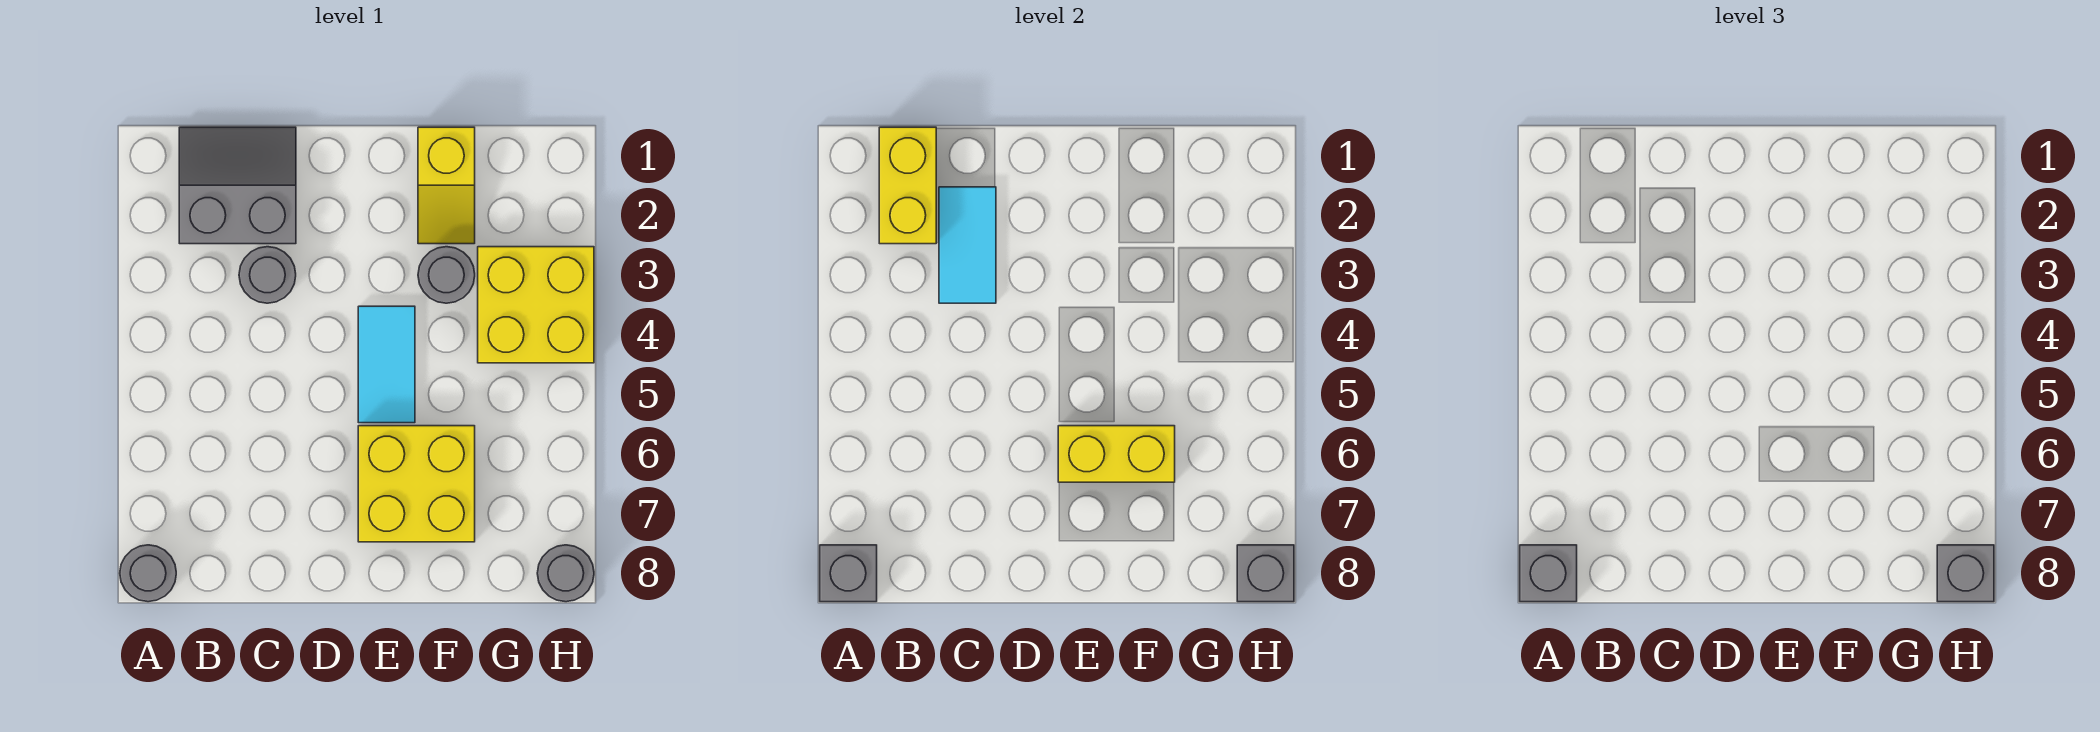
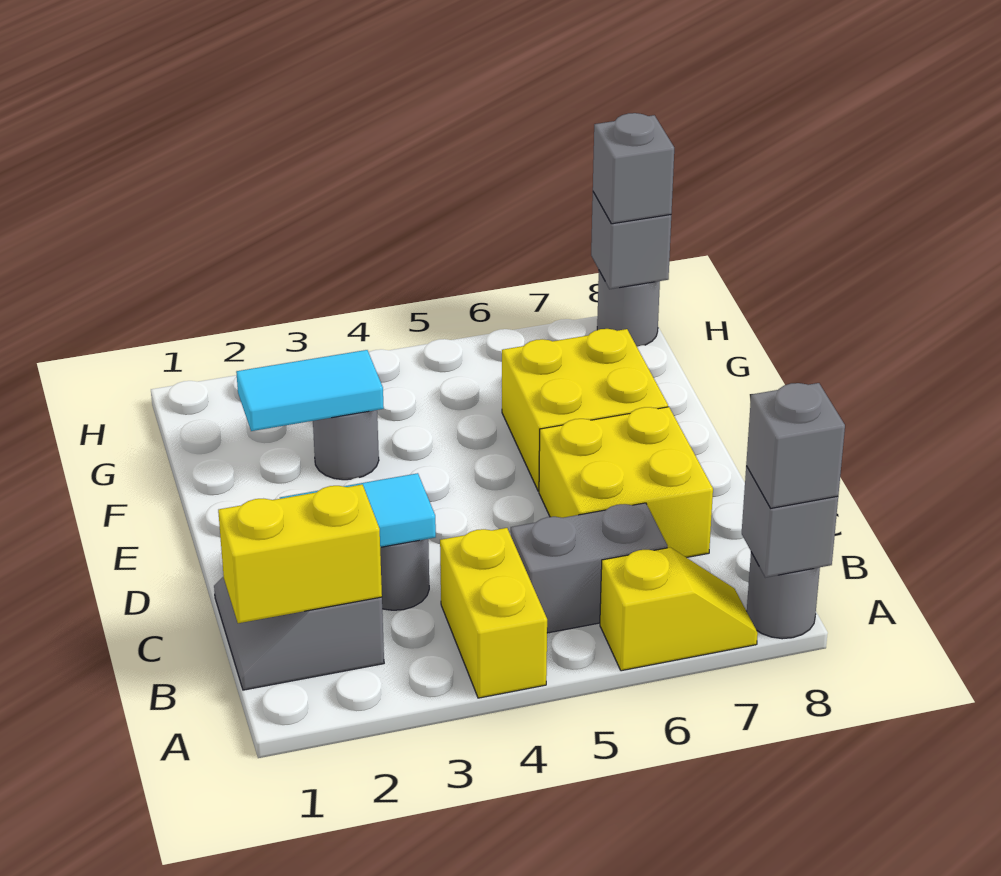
none -> grey 1x2 brick [511,503,667,633]
cyan 1x2 tile [358,306,415,423] -> cyan 1x2 tile moved to [236,350,384,431]
yellow 1x2 brick [1058,426,1175,482] -> yellow 1x2 brick moved to [440,528,547,698]
yellow 1x2 slope [418,127,475,244] -> yellow 1x2 slope moved to [600,548,758,671]
yellow 2x2 brick [478,247,594,363] -> yellow 2x2 brick moved to [539,407,713,558]

